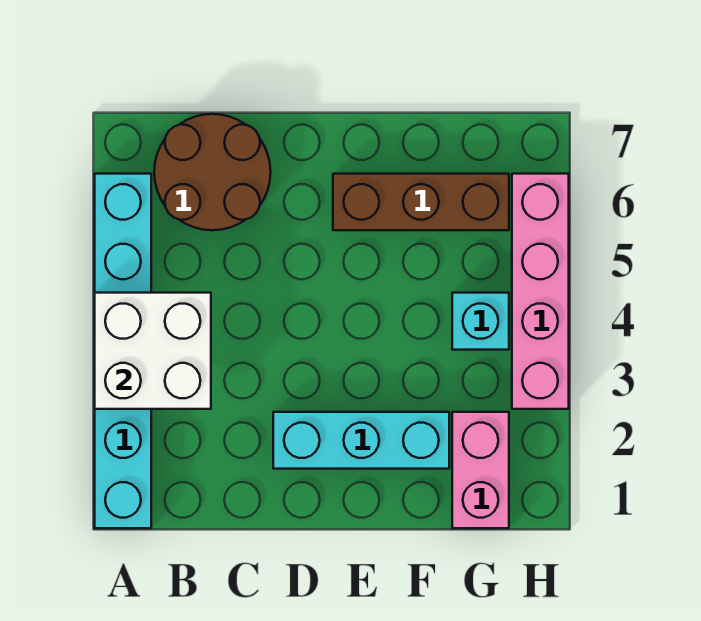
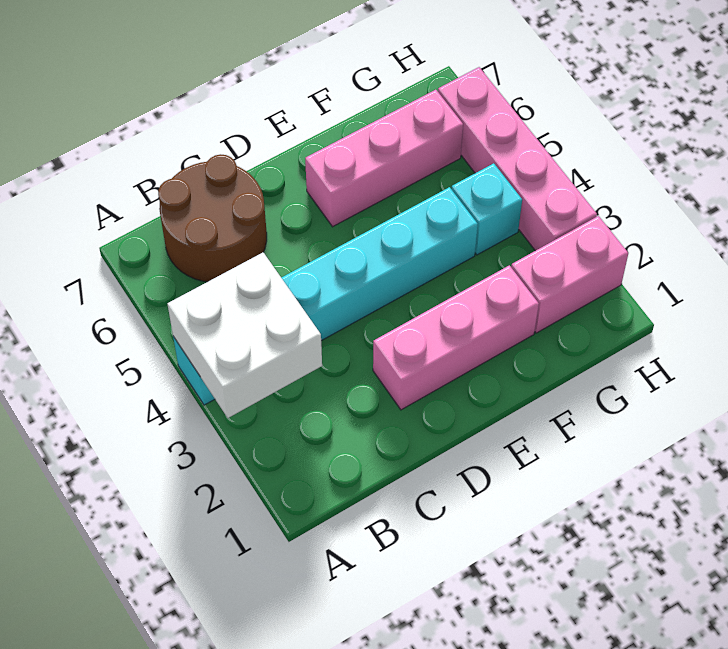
cyan 1x6 brick [95,174,151,528] -> cyan 1x6 brick turned to [173,187,478,405]
cyan 1x3 brick [273,412,449,469] -> pink 1x3 brick [373,265,539,410]
brown 1x3 brick [333,174,509,230] -> pink 1x3 brick [305,90,463,227]
pink 1x2 brick [452,412,509,528] -> pink 1x2 brick turned to [511,216,628,333]

